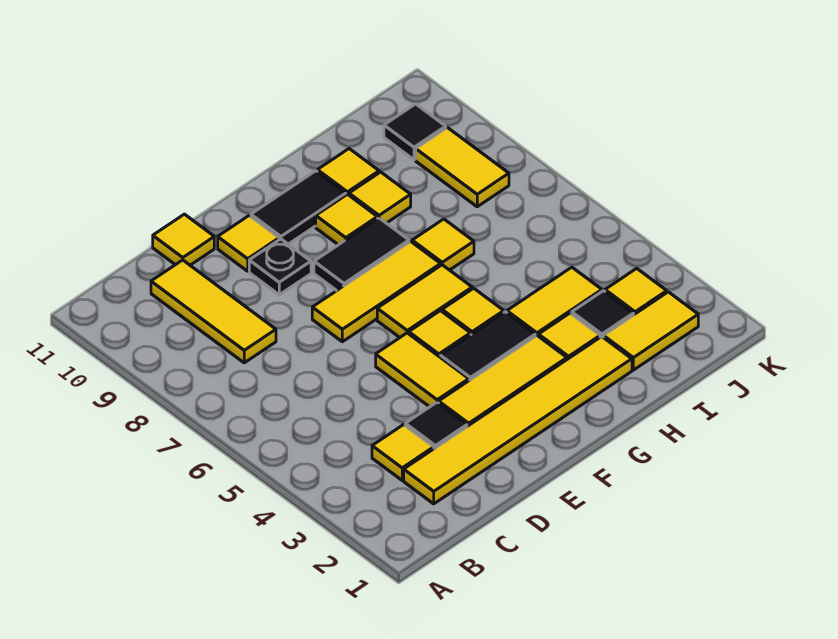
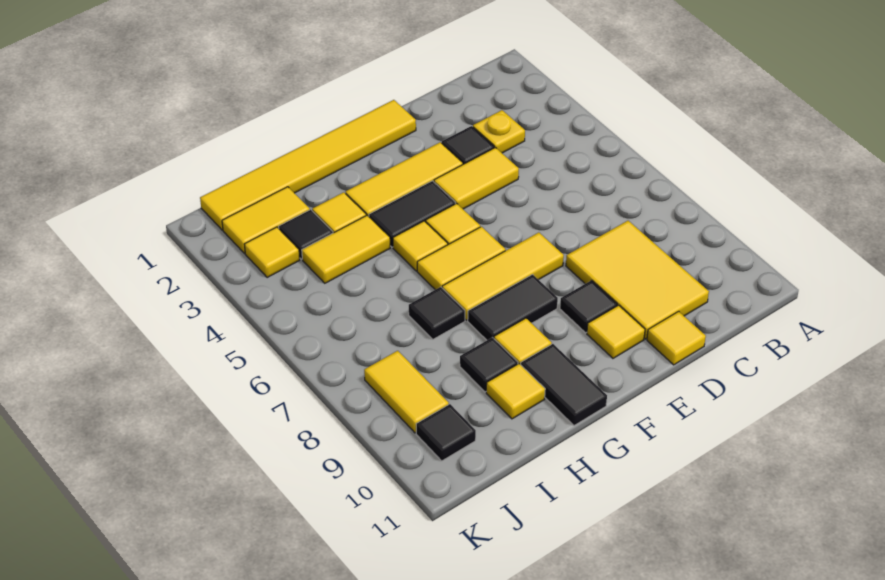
yellow 1x6 tile [404,337,632,504] -> yellow 1x6 tile moved to [200,100,416,230]
yellow 1x1 tile [372,425,434,480] -> yellow 1x1 plate [473,110,525,153]
yellow 1x3 tile [151,260,276,363] -> yellow 2x3 tile [566,221,709,339]
yellow 1x2 tile [376,333,469,407] -> yellow 1x2 tile turned to [434,147,519,209]
black 1x1 plate [249,239,311,295] -> black 1x1 tile [560,280,617,333]
black 1x2 tile [251,171,346,244] -> black 1x2 tile turned to [521,344,607,426]
yellow 1x1 tile [412,219,474,270] -> black 1x1 tile [409,287,465,339]
yellow 1x1 tile [349,172,411,223] -> black 1x1 tile [460,337,518,392]

